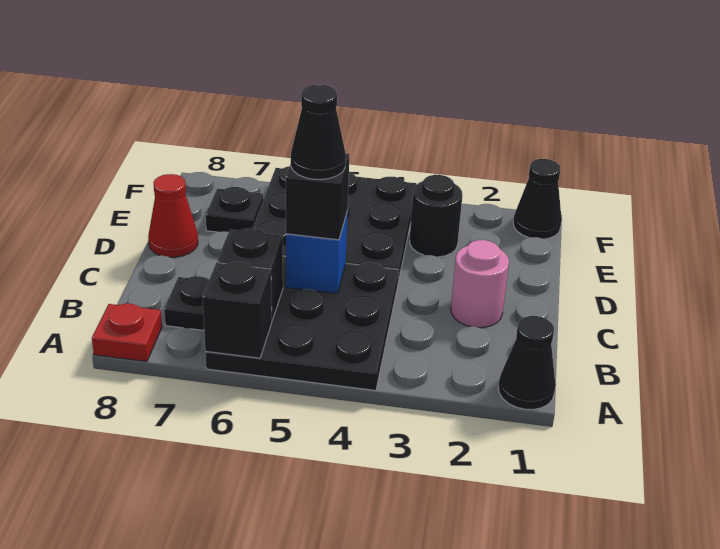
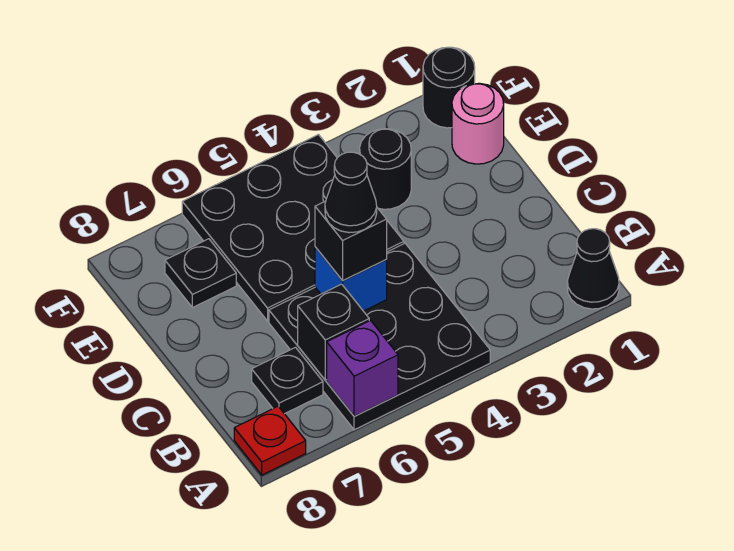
black 1x1 brick [203,262,272,358] -> purple 1x1 brick [327,321,398,416]
pink 1x1 round brick [451,240,509,328] -> pink 1x1 round brick moved to [452,83,504,164]
red 1x1 cone [148,174,198,257] -> none
black 1x1 cone [513,159,562,239] -> black 1x1 round brick [423,47,475,128]

